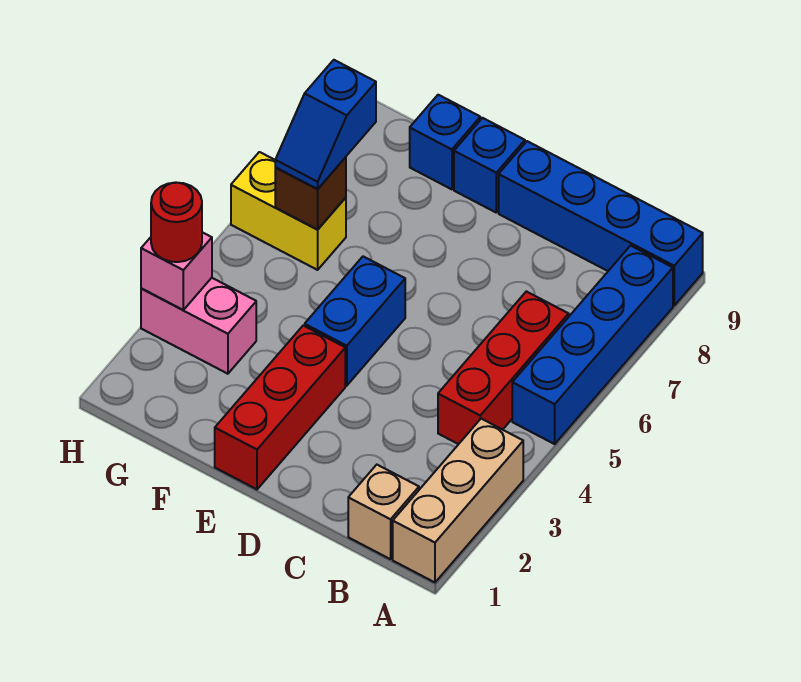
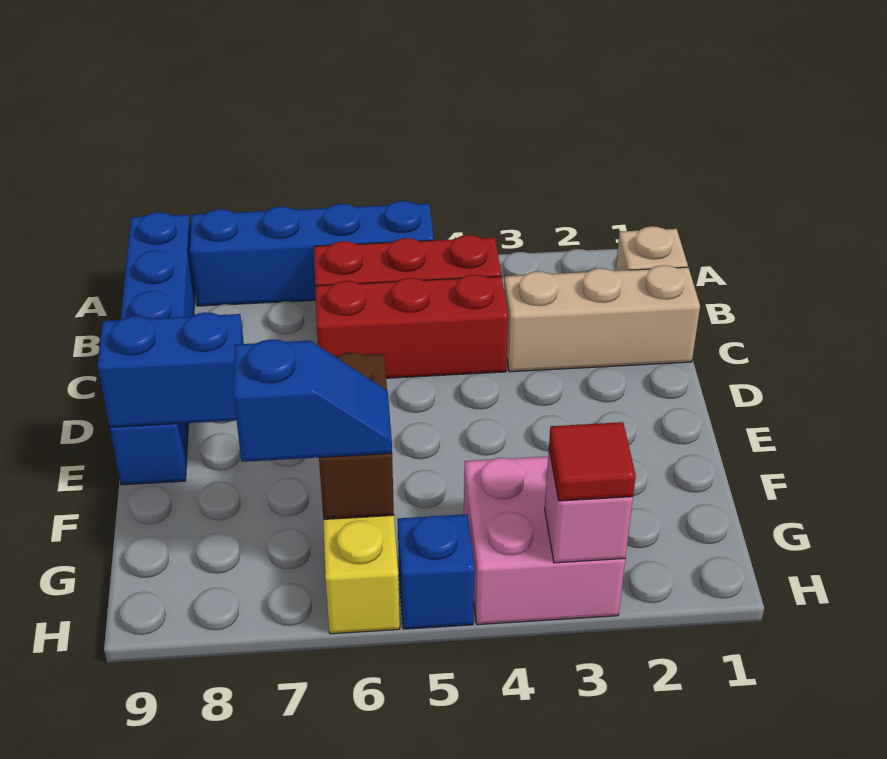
tan 1x3 brick [393,419,523,582] -> tan 1x3 brick moved to [504,265,700,372]
red 1x3 brick [215,326,345,489] -> red 1x3 brick moved to [315,275,508,378]
blue 1x2 brick [305,256,405,386] -> blue 1x2 brick moved to [97,312,244,427]
blue 1x1 brick [410,95,480,189] -> blue 1x1 brick moved to [398,514,474,629]
pink 1x2 brick [141,278,256,374] -> pink 2x2 brick [464,456,625,625]
brown 1x1 brick [275,157,346,229] -> brown 1x2 brick [319,353,394,519]
red 1x1 round brick [151,182,202,262] -> red 1x1 tile [549,422,636,501]

